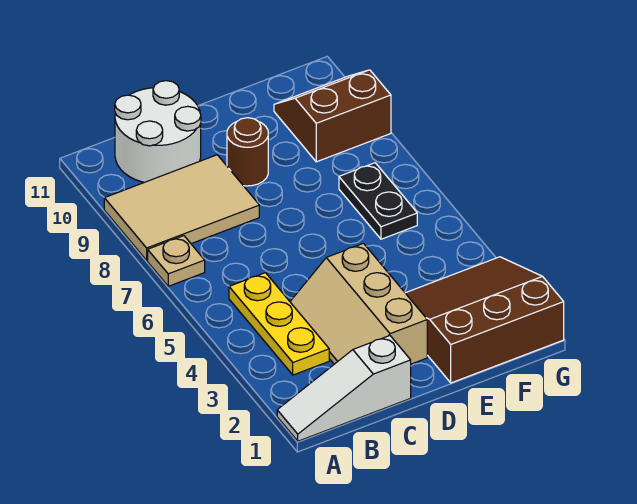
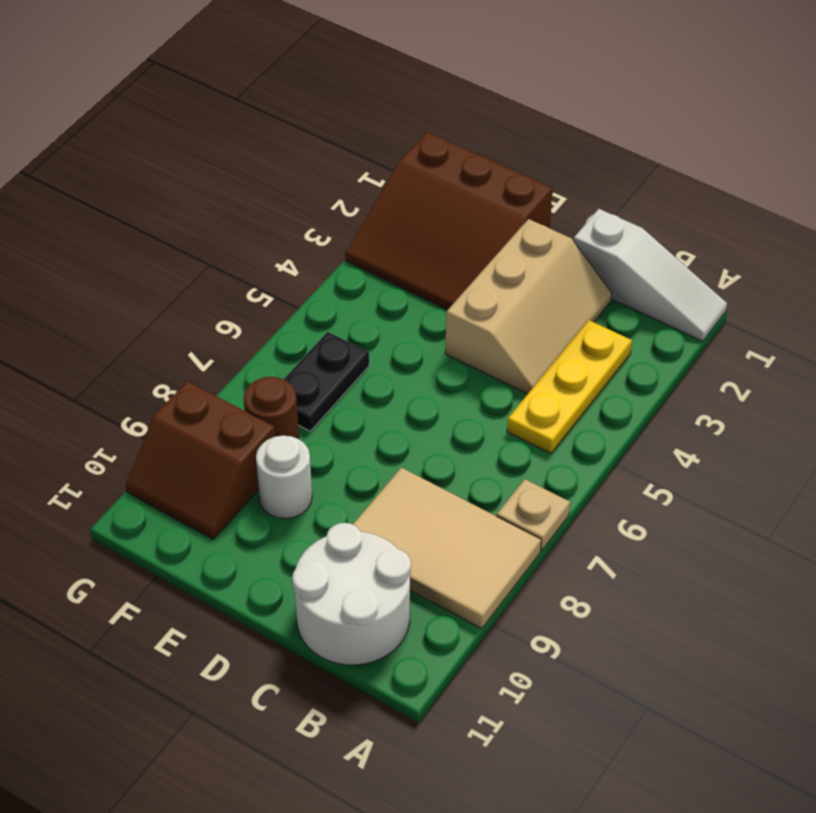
brown 1x1 round brick [227,118,268,186] -> brown 1x1 round brick moved to [244,377,299,439]
none -> white 1x1 round brick [256,436,312,519]

